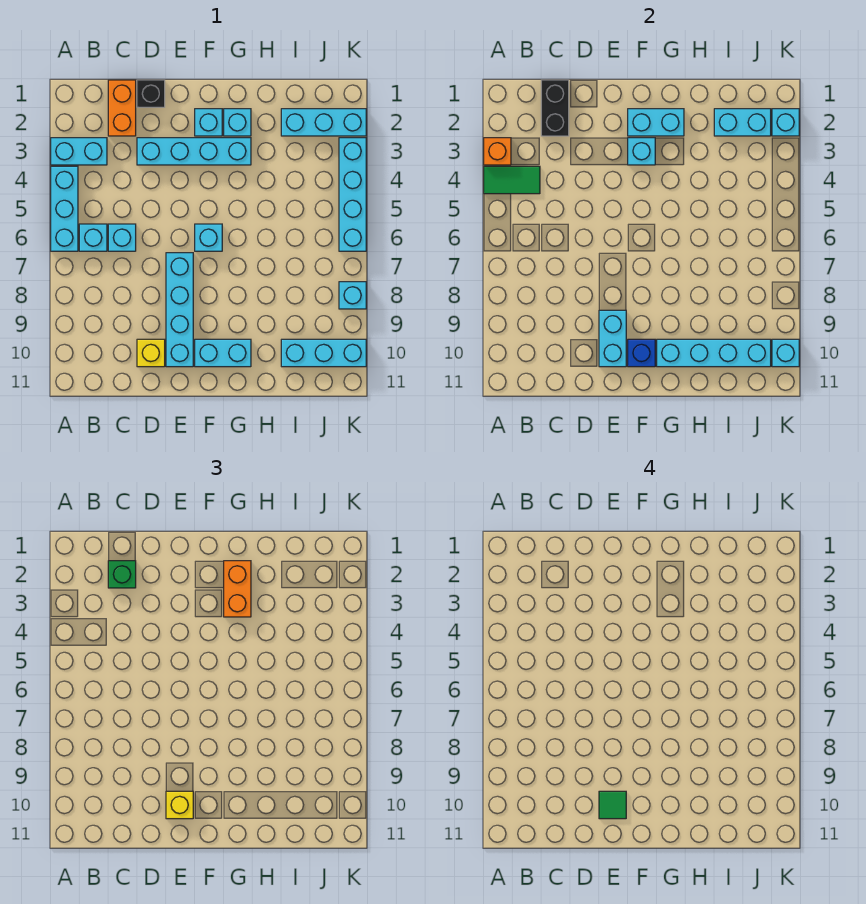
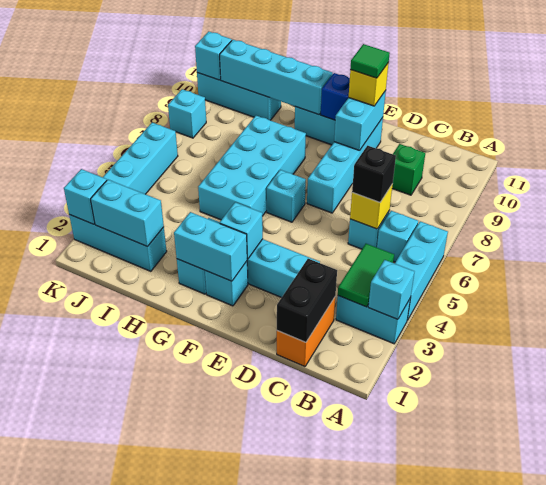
orange 1x1 brick [484,138,511,165] -> cyan 1x1 brick [368,260,414,319]
green 1x2 tile [484,166,540,194] -> green 1x2 tile turned to [338,244,394,307]
green 1x1 brick [108,561,136,588] -> green 1x1 brick moved to [392,144,425,195]
black 1x1 brick [137,80,165,107] -> black 1x1 brick moved to [352,146,396,202]
yellow 1x1 brick [137,339,165,367] -> yellow 1x1 brick moved to [350,184,393,229]
orange 1x2 brick [224,561,251,617] -> none
none -> cyan 2x4 brick [198,116,306,220]

